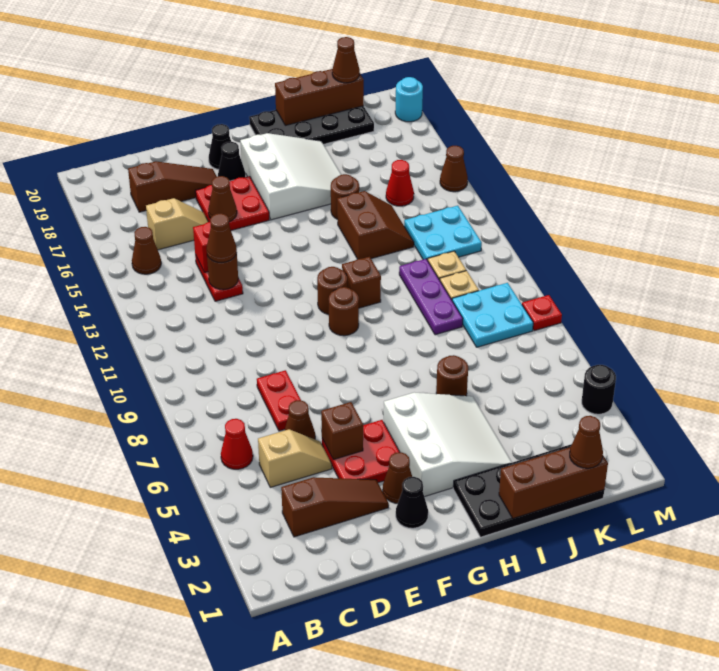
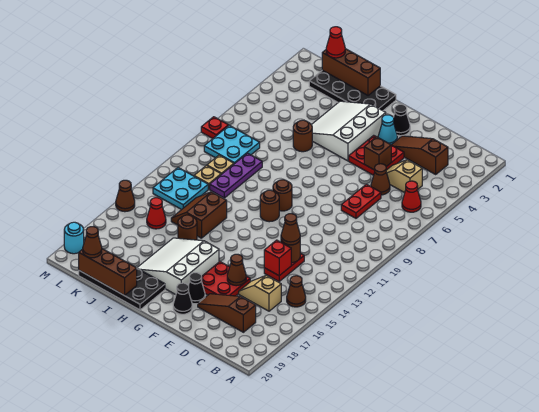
brown 1x1 cone [383,452,412,503] -> cyan 1x1 cone [378,115,397,145]
brown 1x1 brick [342,257,381,308] -> none
brown 1x1 cone [570,416,603,468] -> red 1x1 cone [326,27,345,58]
black 1x1 round brick [582,365,616,414] -> none

